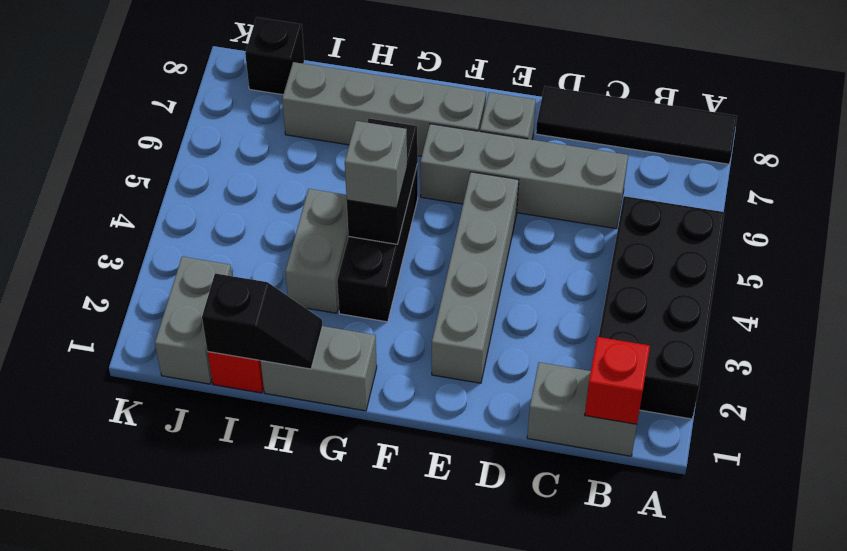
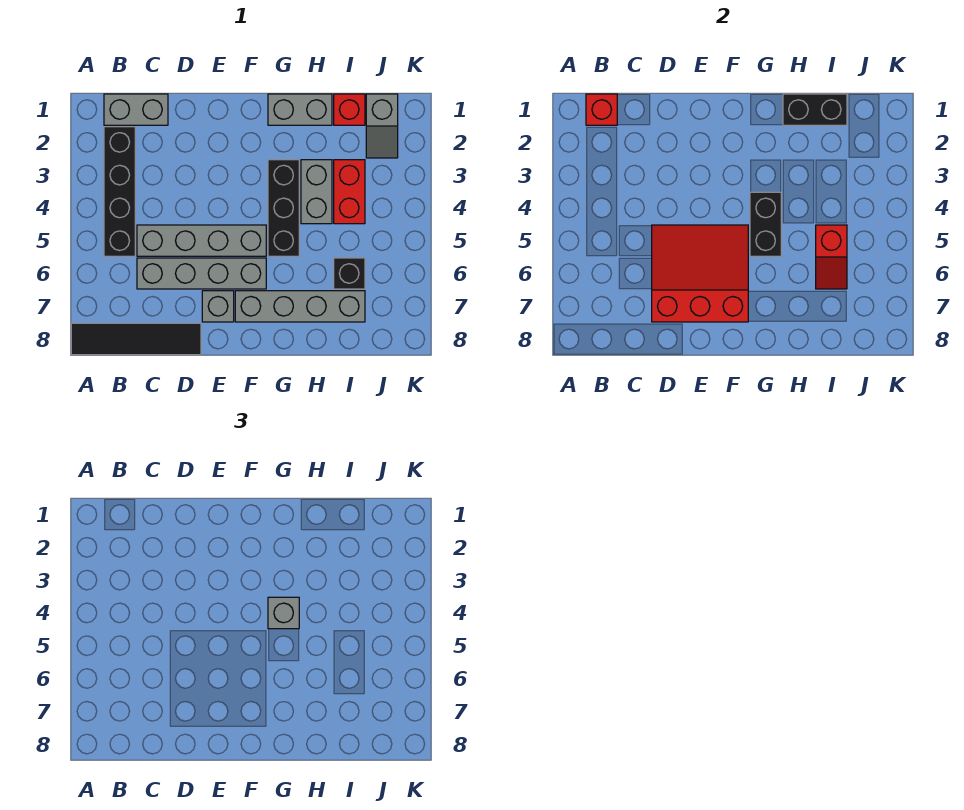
black 2x4 brick [599,196,724,419] -> black 1x4 brick [104,127,135,256]
none -> red 3x3 slope [652,225,748,322]
grey 1x4 brick [432,172,519,383] -> grey 1x4 brick turned to [137,225,266,256]
black 1x2 slope [202,273,323,369] -> black 1x2 brick [783,94,847,125]
none -> red 1x2 brick [334,160,365,224]
none -> red 1x2 slope [816,225,847,289]
grey 1x2 brick [155,257,232,384] -> grey 1x2 slope [366,94,398,158]
black 1x1 brick [245,17,304,95] -> black 1x1 brick moved to [334,258,365,289]

